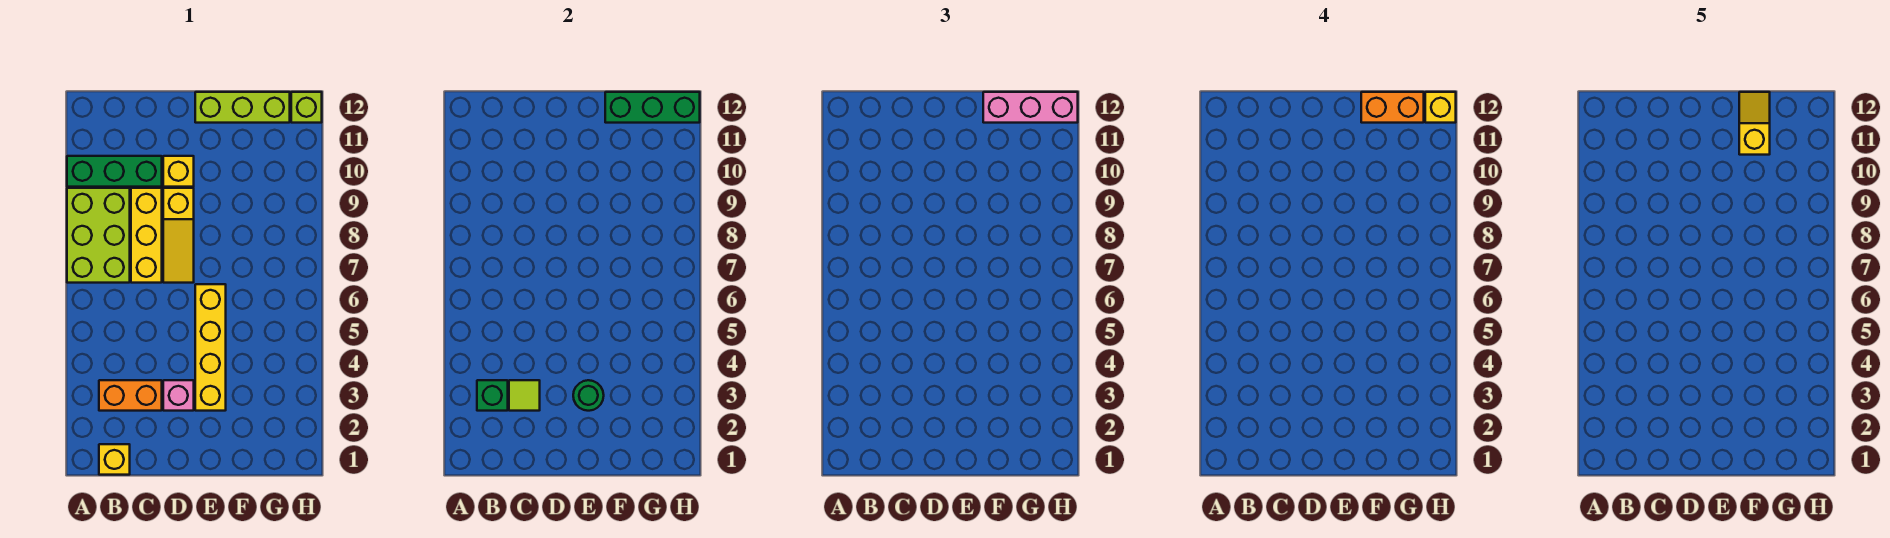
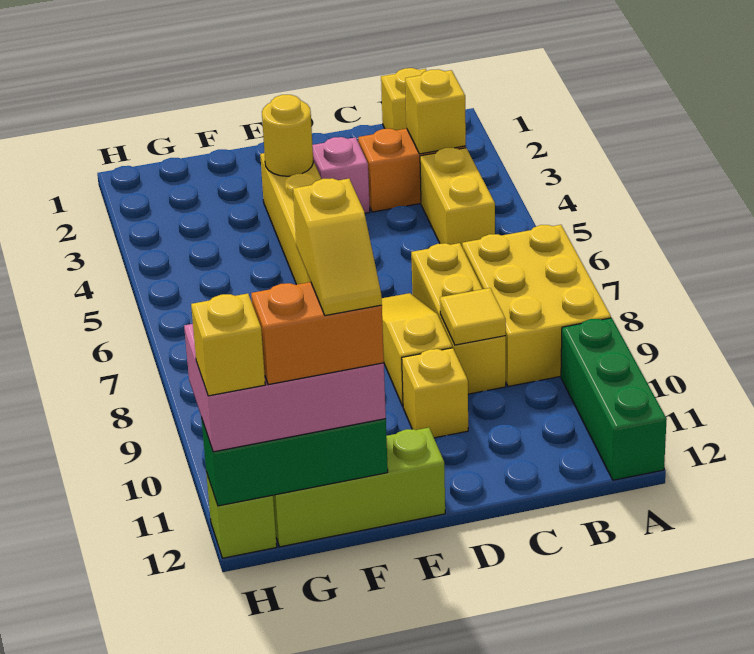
lime 2x3 brick [67,188,130,283] -> yellow 2x3 brick [462,225,611,386]
green 1x3 brick [67,156,162,187] -> green 1x3 brick turned to [561,318,667,480]
green 1x1 brick [477,380,508,411] -> yellow 1x1 brick [405,69,466,154]
none -> yellow 1x2 brick [420,148,495,248]
lime 1x1 tile [509,380,540,411] -> none
none -> yellow 1x1 tile [440,288,506,345]
green 1x1 round brick [573,380,604,411] -> yellow 1x1 round brick [262,95,313,176]
pink 1x3 brick [983,92,1078,123] -> pink 2x3 brick [184,324,386,452]

